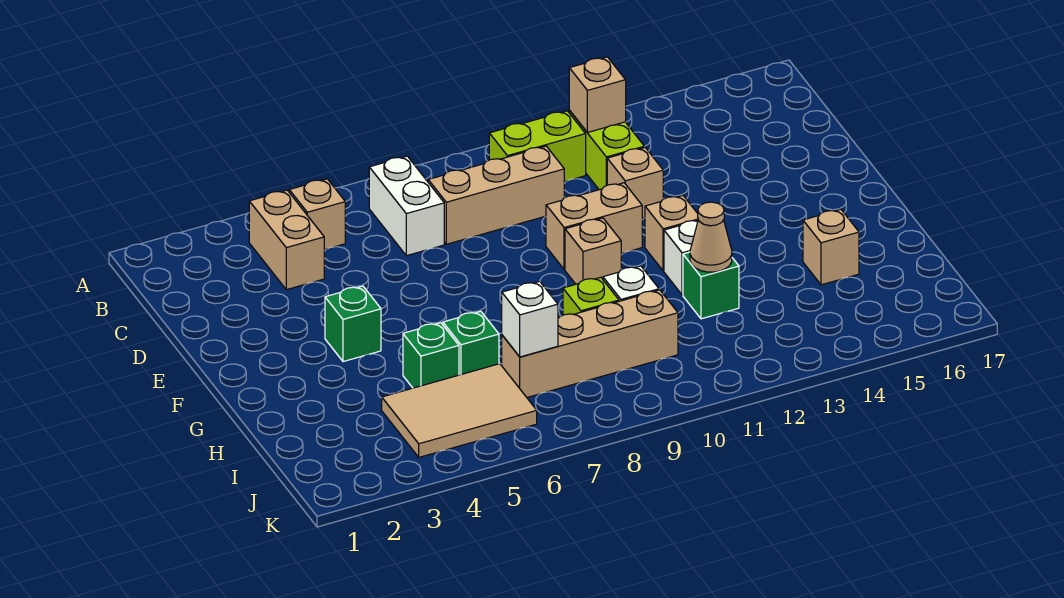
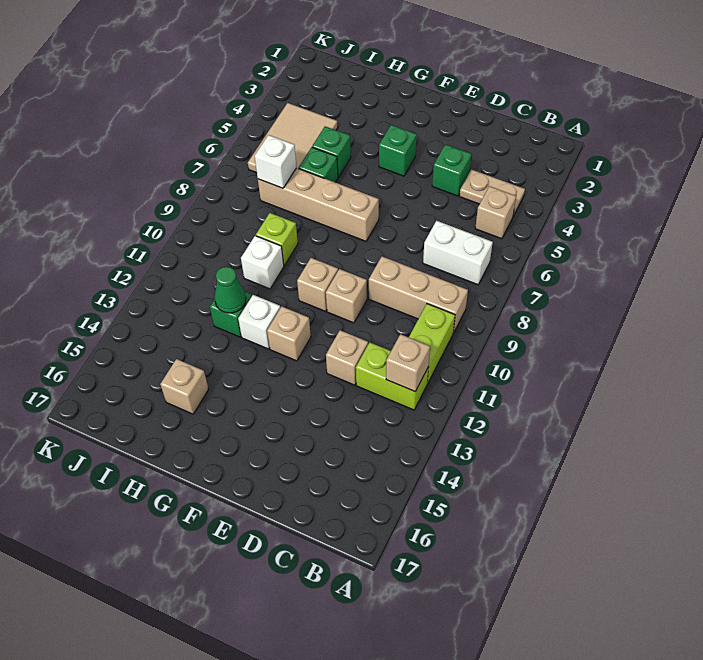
tan 1x2 brick [249,190,324,290] -> tan 1x2 plate [459,169,525,216]
tan 1x3 brick [428,146,564,244] -> tan 1x3 brick turned to [369,256,468,333]
none -> green 1x1 brick [432,144,471,196]
tan 1x2 brick [546,183,642,270] -> tan 1x1 brick [326,269,367,323]
tan 1x1 cone [690,202,732,272] -> green 1x1 cone [215,267,246,313]
tan 1x4 brick [502,290,678,397] -> tan 1x4 brick turned to [258,168,379,241]

